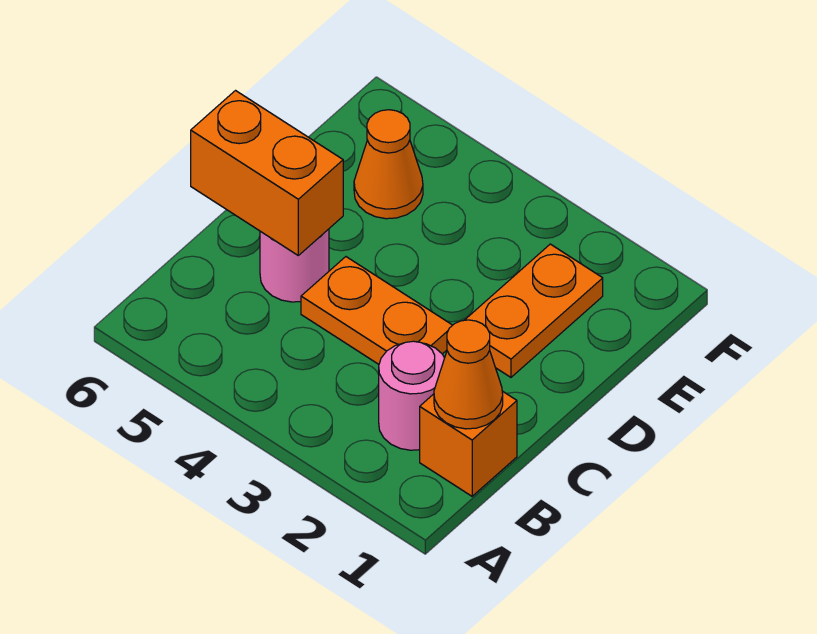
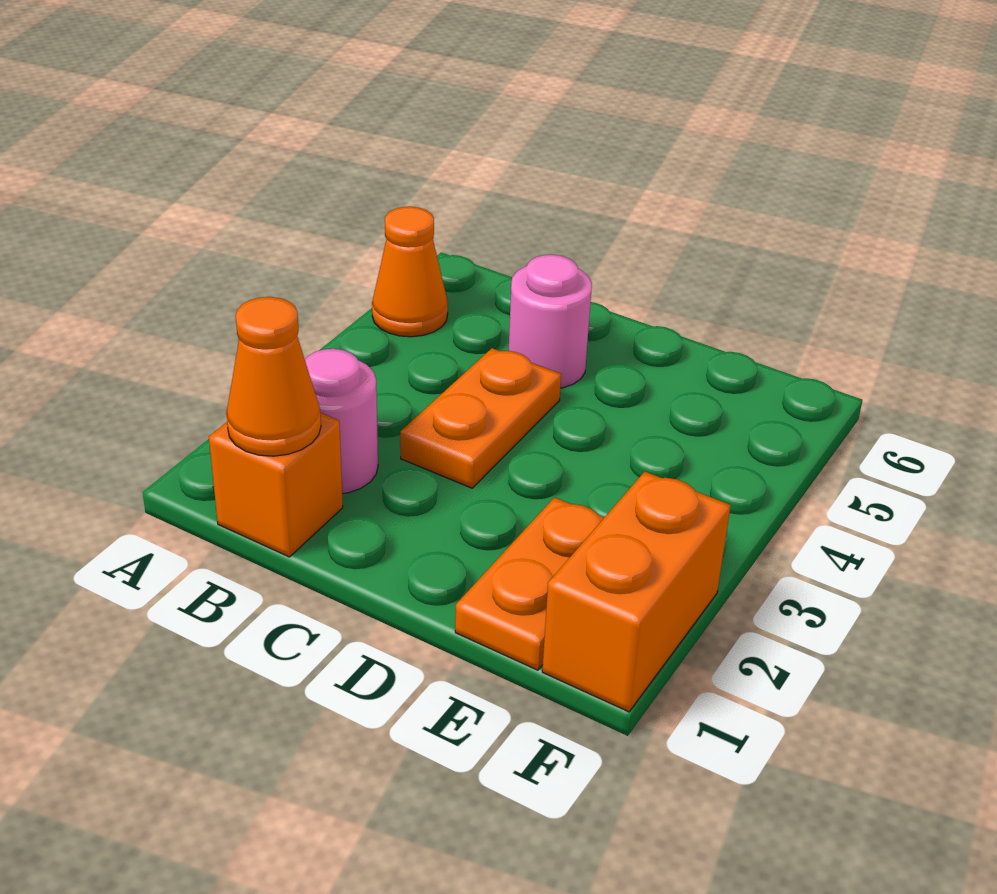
orange 1x2 brick [191,91,343,255] -> orange 1x2 brick moved to [542,472,731,712]
orange 1x2 plate [465,244,603,377] -> orange 1x2 plate turned to [455,497,604,670]
orange 1x1 cone [354,110,423,219] -> orange 1x1 cone moved to [372,207,448,337]

